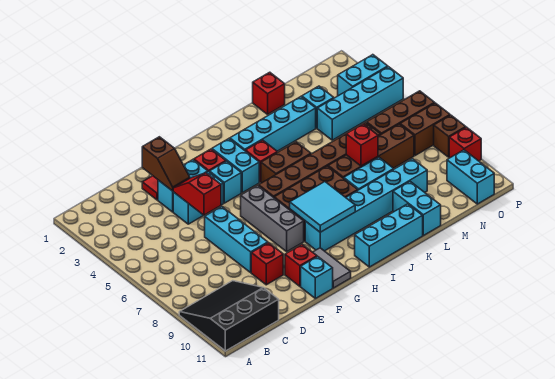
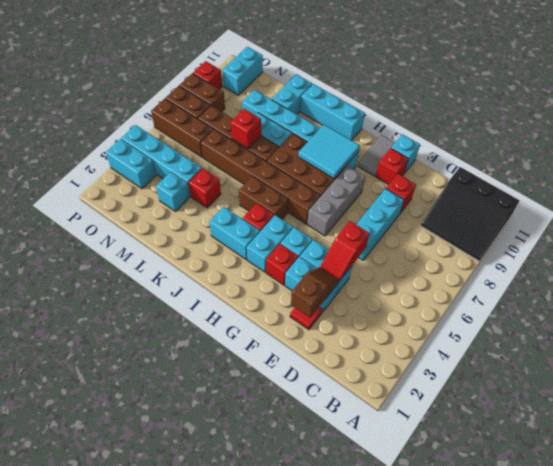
cyan 1x4 brick [230,97,316,151] -> cyan 1x2 brick [209,207,260,259]
red 1x1 brick [253,72,285,114] -> red 1x1 brick moved to [189,168,221,208]
brown 1x1 brick [434,115,466,157] -> brown 1x2 brick [179,73,225,112]

